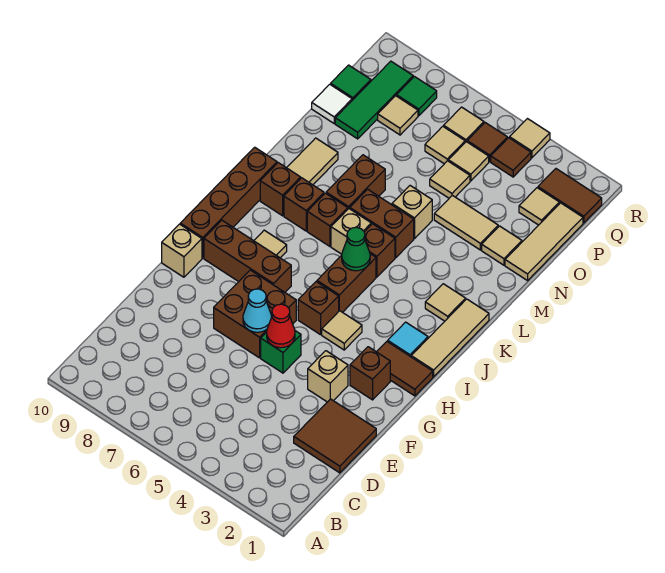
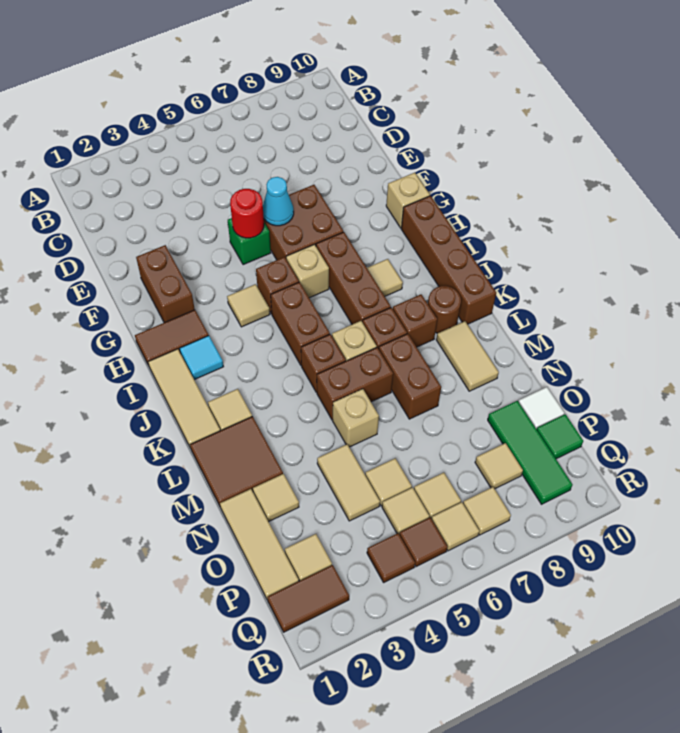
brown 2x2 tile [294,399,376,473] -> brown 2x2 tile moved to [190,416,283,506]
tan 1x1 brick [308,351,348,402] -> tan 1x1 brick moved to [286,244,329,298]
red 1x1 cone [267,304,295,348] -> red 1x1 round brick [230,189,264,238]
brown 1x1 brick [350,347,390,400] -> brown 1x2 brick [136,245,195,323]
brown 1x3 brick [204,220,291,292] -> brown 1x3 brick turned to [316,232,391,324]
green 1x1 cone [342,227,370,271] -> none
brown 1x1 brick [260,163,301,216] -> brown 1x1 round brick [428,286,461,333]
tan 1x2 tile [434,195,498,250] -> tan 1x2 tile turned to [317,444,380,521]
green 1x1 tile [396,77,437,116] -> none
tan 1x1 tile [510,119,550,158] -> tan 1x1 tile moved to [463,487,511,535]

